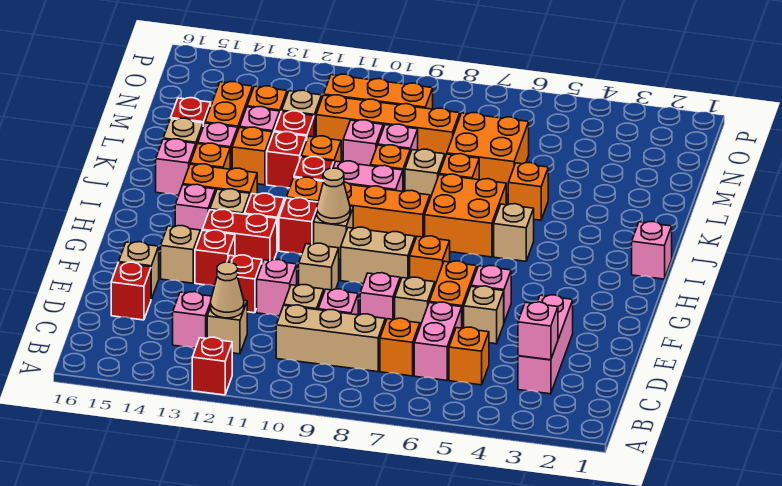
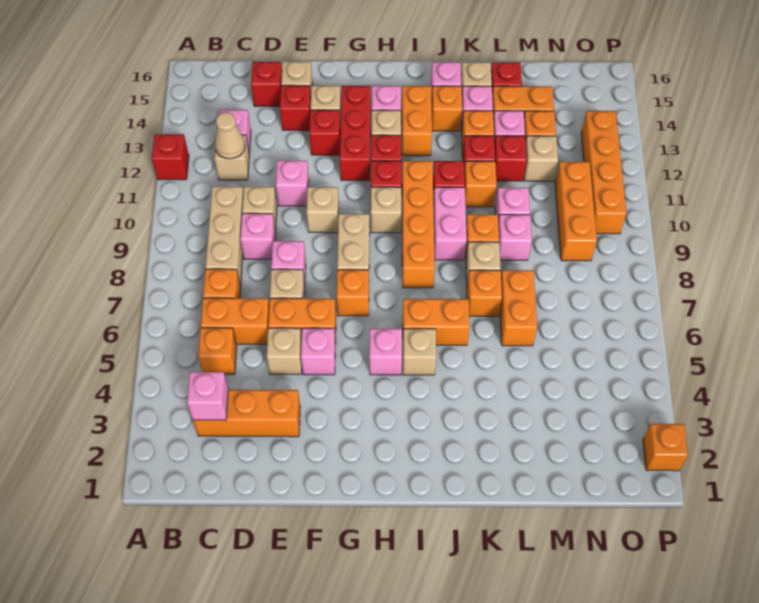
pink 1x3 brick [518,295,573,394] -> orange 1x3 brick [193,390,300,437]
pink 1x2 brick [414,302,462,380] -> orange 1x2 brick [201,298,269,344]
red 1x1 brick [227,255,262,313] -> red 1x1 brick moved to [280,85,311,131]
red 1x2 brick [203,209,277,263] -> red 1x3 brick [340,86,371,181]
tan 1x1 cone [317,168,350,224] -> none
pink 1x1 brick [632,222,672,279] -> pink 1x1 brick moved to [369,328,402,375]
orange 2x2 brick [425,174,506,257] -> orange 1x2 brick [403,299,470,345]
orange 1x1 brick [508,163,548,220] -> orange 1x1 brick moved to [643,424,688,471]
orange 2x2 brick [447,113,529,195] -> orange 1x2 brick [500,270,537,346]
orange 1x4 brick [316,95,460,157] -> orange 1x4 brick moved to [581,111,627,234]

